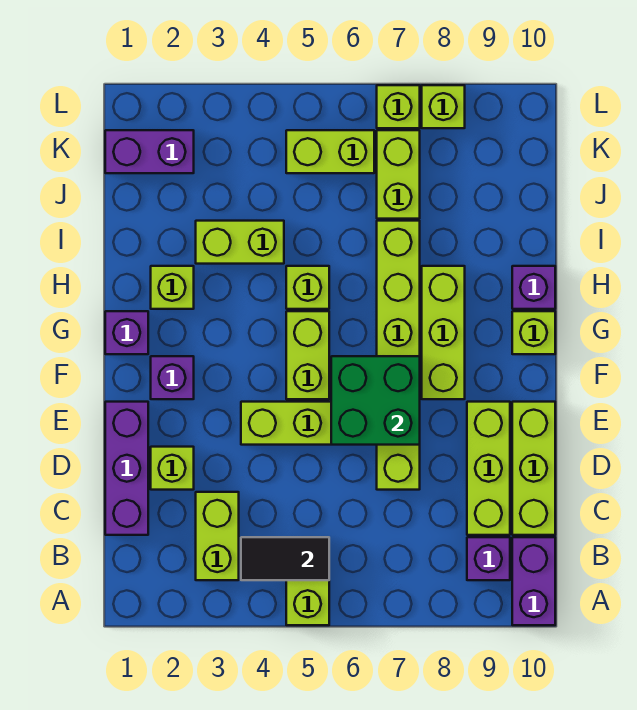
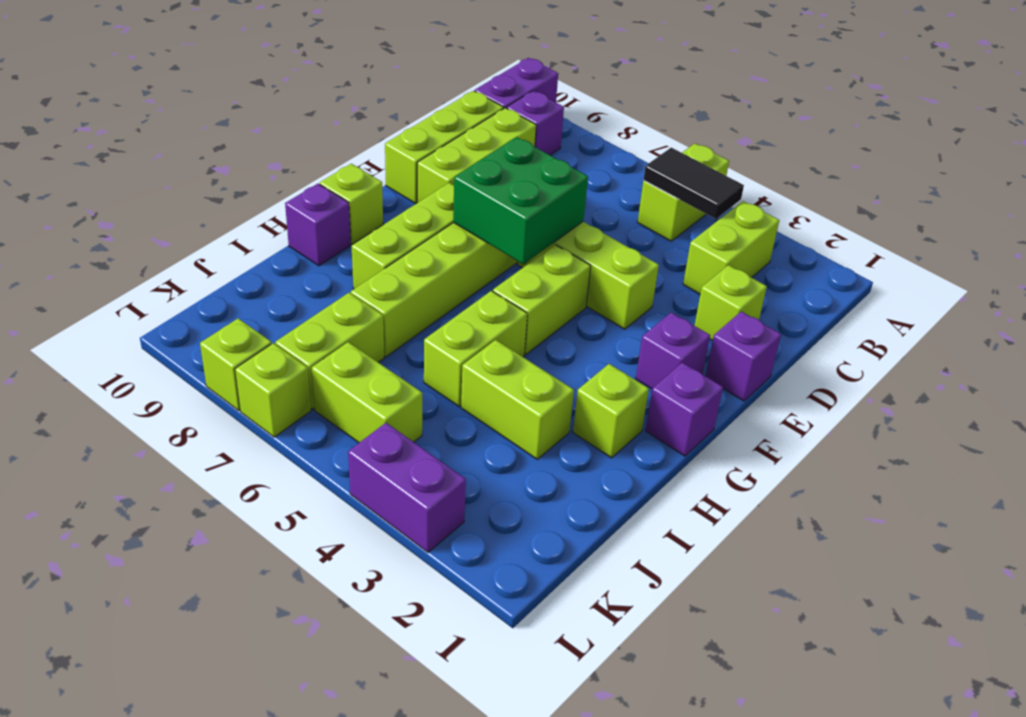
purple 1x3 brick [105,402,148,535] -> purple 1x1 brick [706,311,781,401]
lime 1x1 brick [286,266,329,309] -> lime 1x2 brick [424,291,527,406]
purple 1x2 brick [105,130,194,173] -> purple 1x2 brick moved to [348,423,466,552]

